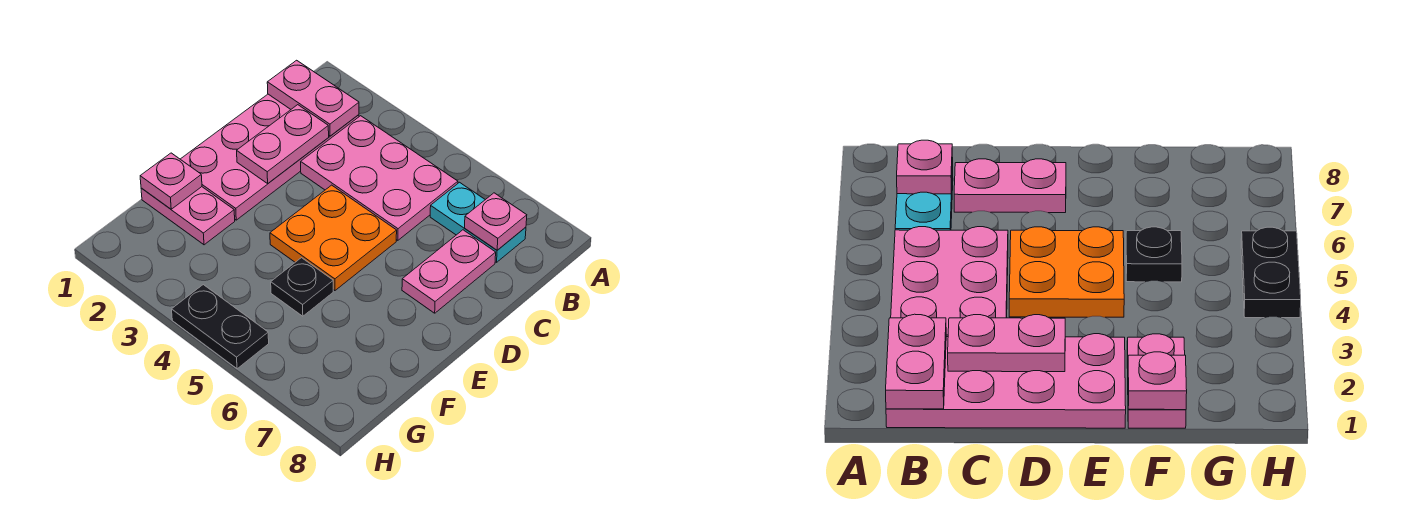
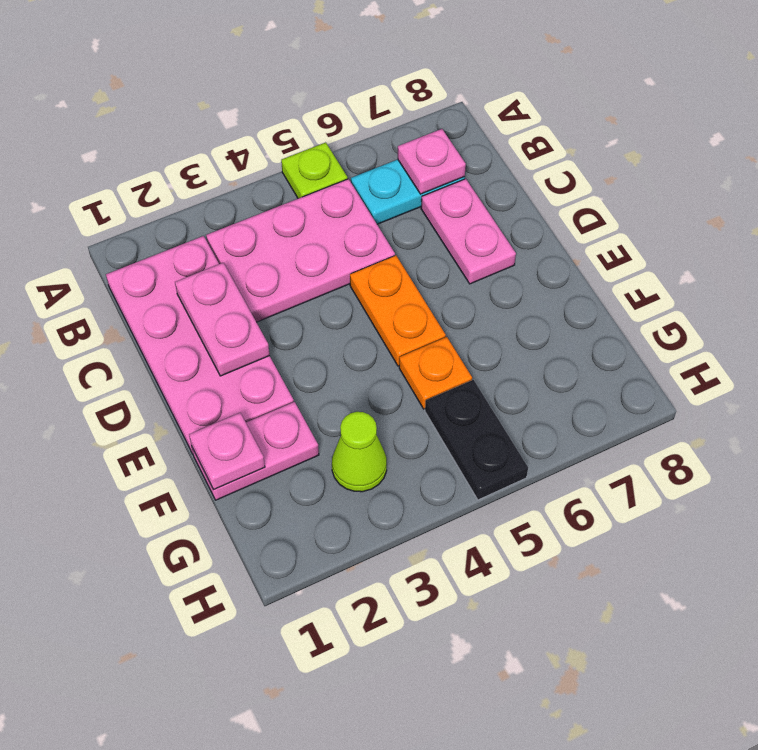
none -> lime 1x1 plate [281,142,348,198]
pink 1x2 plate [267,60,359,136] -> none
orange 2x2 plate [270,185,397,291] -> orange 1x2 plate [350,255,446,366]
black 1x1 plate [271,258,333,316] -> orange 1x1 plate [399,337,472,409]
none -> lime 1x1 cone [332,412,387,492]
black 1x2 plate [172,285,269,369] -> black 1x2 plate turned to [425,380,528,500]

